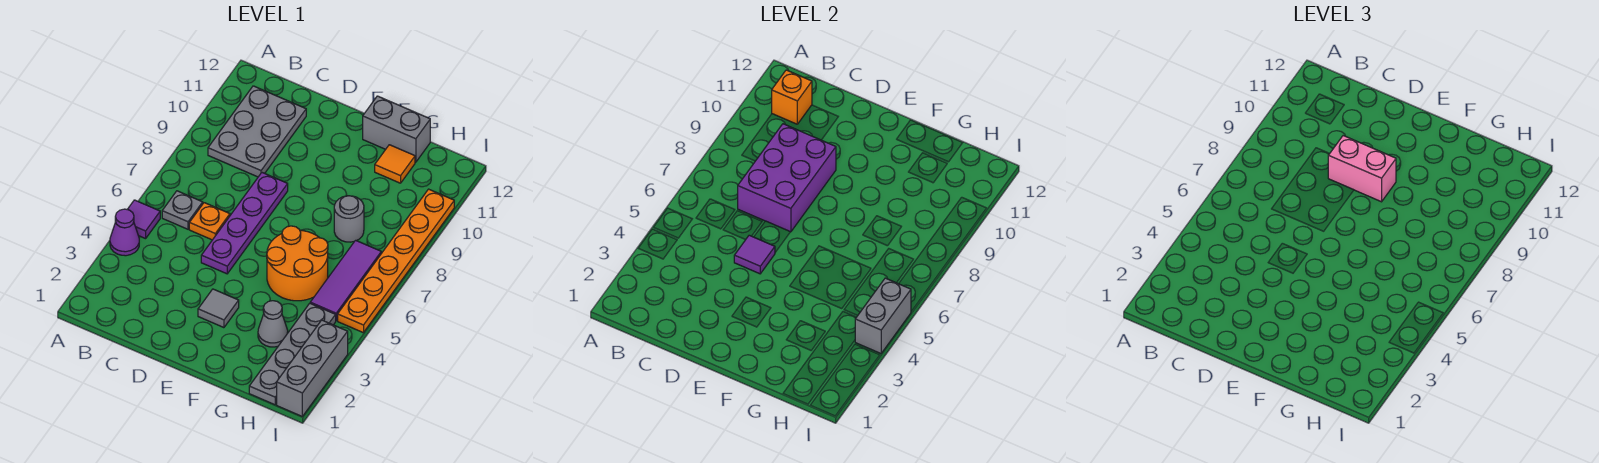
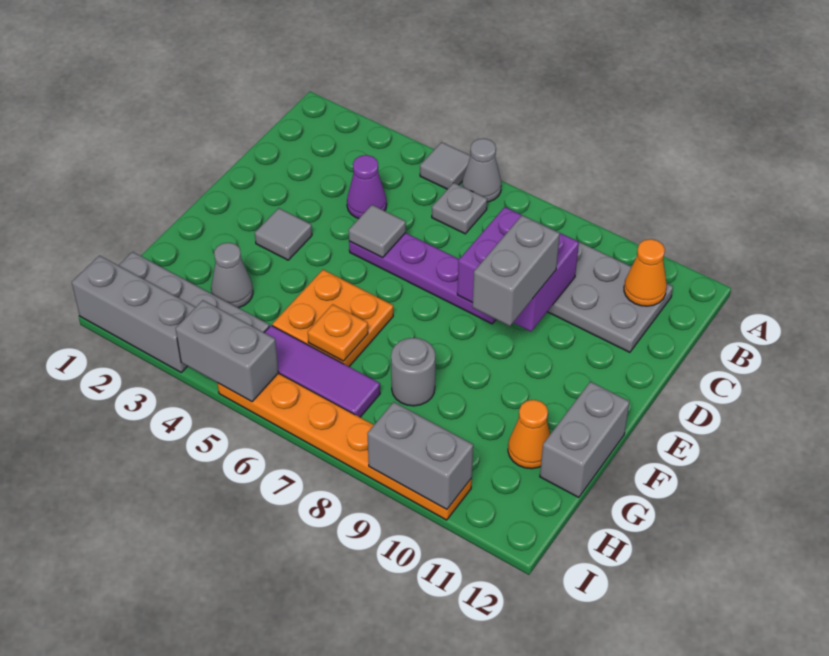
purple 1x1 cone [110,209,139,256] -> purple 1x1 cone moved to [347,155,387,218]
purple 1x1 tile [127,200,160,239] -> grey 1x1 tile [420,142,470,189]
none -> grey 1x1 cone [462,138,501,202]
orange 1x1 brick [772,70,812,124] -> orange 1x1 cone [624,239,667,306]
orange 1x1 plate [189,203,230,240] -> orange 1x1 plate moved to [308,304,368,361]
purple 2x3 brick [738,124,836,232] -> purple 2x2 brick [457,207,579,332]
purple 1x1 tile [734,235,775,274] -> grey 1x1 tile [349,205,406,258]
pink 1x2 brick [1328,136,1396,202] -> grey 1x2 brick [472,215,560,326]
orange 2x2 round brick [267,226,328,301] -> orange 2x2 plate [272,270,393,366]
orange 1x1 tile [375,145,415,183] -> orange 1x1 cone [508,400,550,469]
none -> grey 1x2 brick [367,402,473,509]

